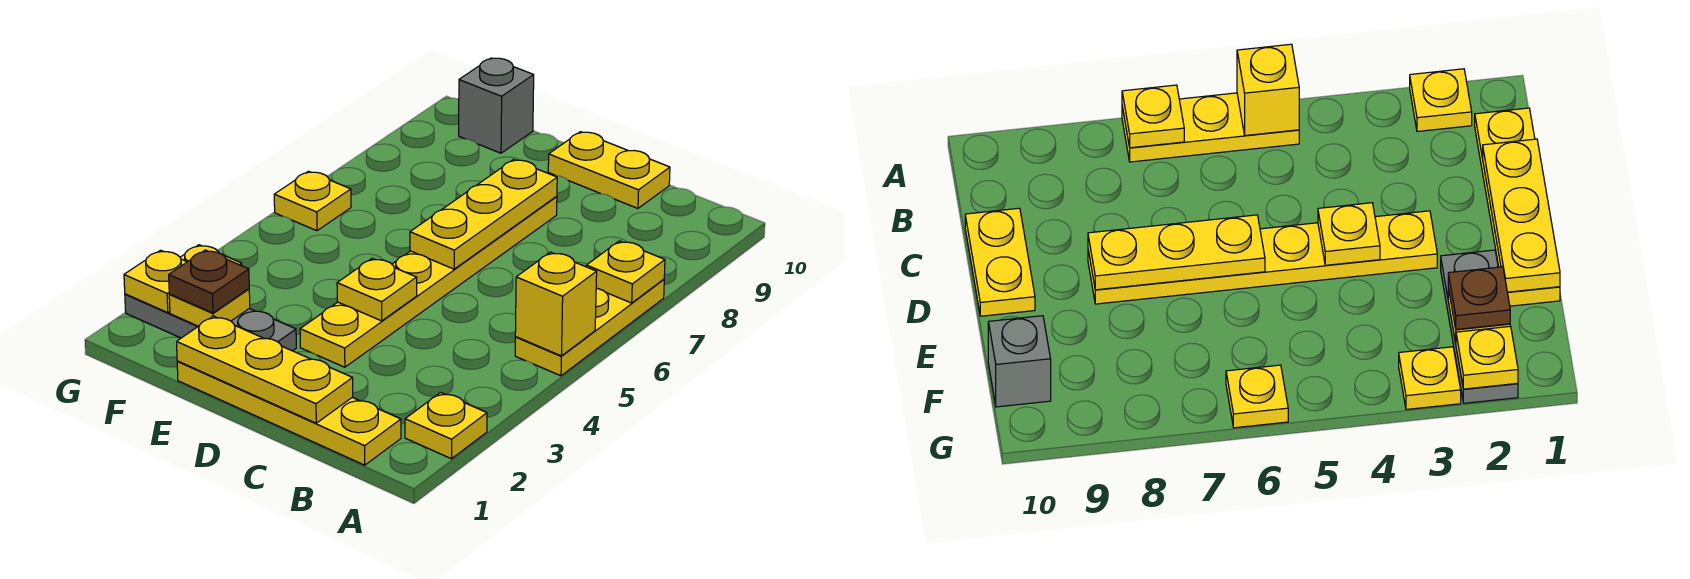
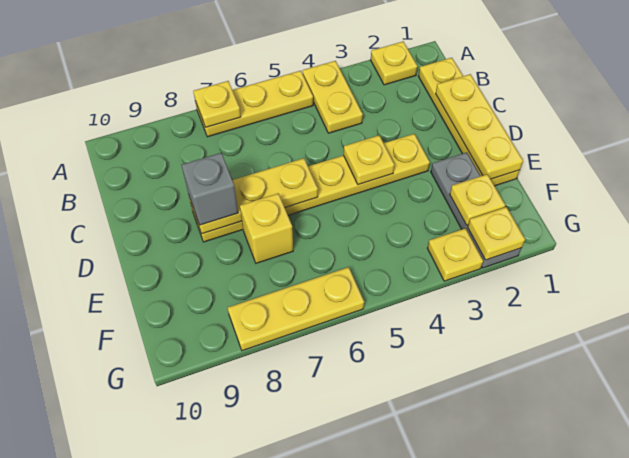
yellow 1x1 brick [515,252,597,356] -> yellow 1x1 brick moved to [240,194,293,263]
yellow 1x2 plate [548,132,670,208] -> yellow 1x2 plate moved to [303,61,363,133]
brown 1x1 plate [169,250,249,313] -> none
grey 1x1 brick [459,58,534,153] -> grey 1x1 brick moved to [182,153,238,225]
yellow 1x1 plate [274,171,351,231] -> yellow 1x3 plate [228,267,364,351]

